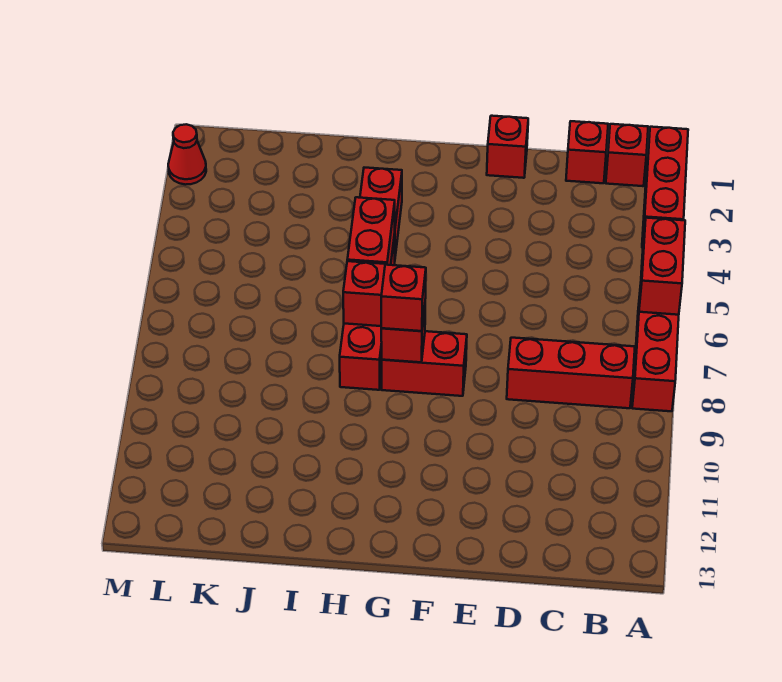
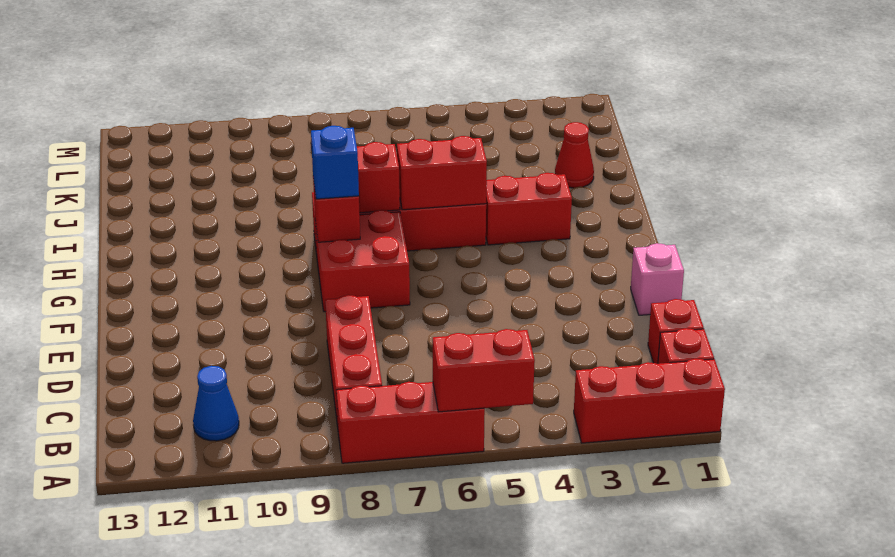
none -> blue 1x1 cone [193,366,239,441]
red 1x1 brick [487,116,528,178] -> pink 1x1 brick [631,243,684,315]
red 1x2 brick [382,331,467,396] -> red 2x2 brick [315,210,410,312]
red 1x1 brick [381,265,426,331] -> blue 1x1 brick [311,126,359,199]
red 1x1 cone [168,124,206,185] -> red 1x1 cone moved to [555,122,594,188]

